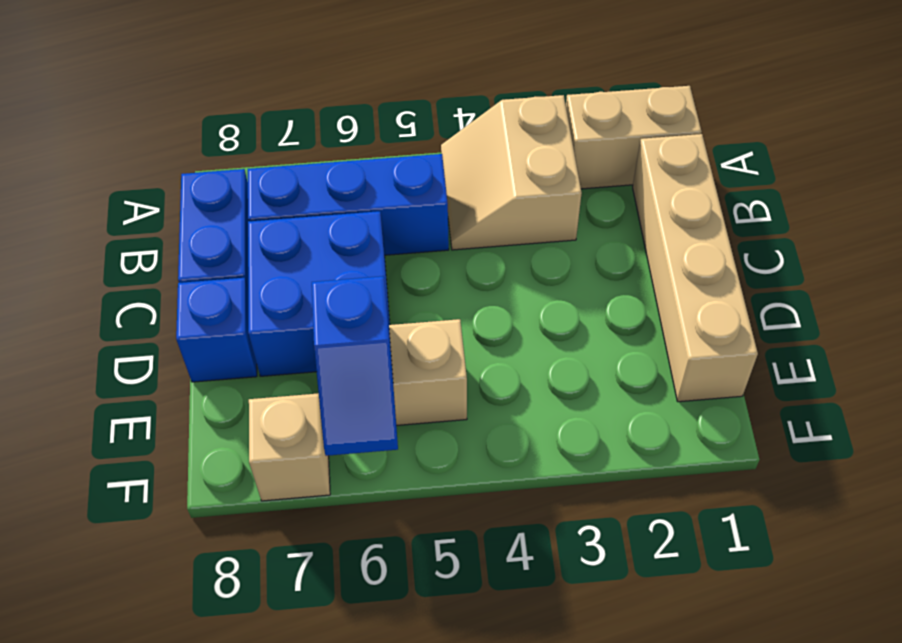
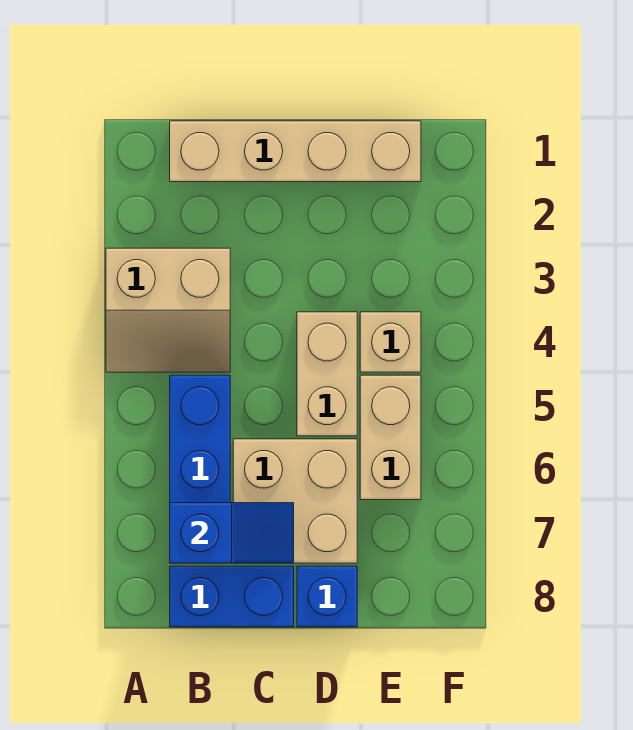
tan 1x2 brick [566,86,702,189] -> tan 1x2 brick moved to [297,312,357,436]
blue 2x2 brick [248,211,390,376] -> tan 2x2 brick [233,439,357,563]
blue 1x2 slope [312,276,398,456] -> blue 1x2 slope moved to [170,503,294,563]
tan 1x1 brick [249,393,330,501] -> tan 1x1 brick moved to [360,312,421,372]

